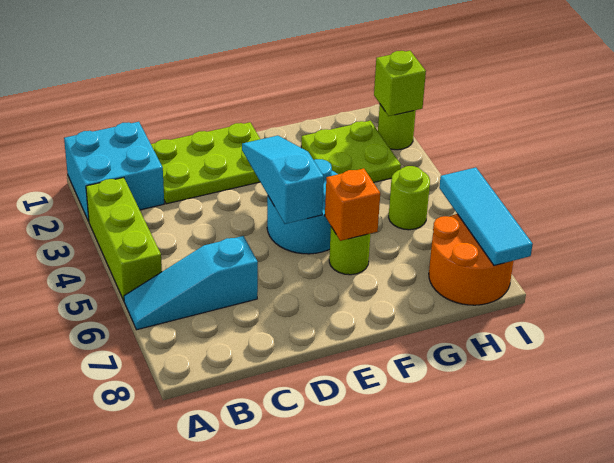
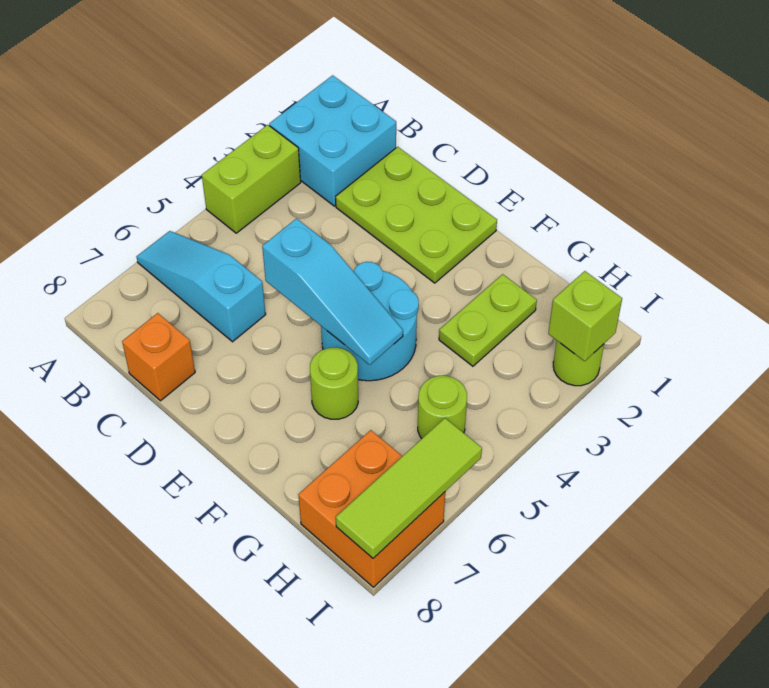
lime 1x3 brick [86,178,162,300] -> lime 1x2 brick [202,125,301,233]
cyan 1x3 slope [242,136,324,224] -> cyan 1x3 slope turned to [262,219,403,365]
orange 1x1 brick [325,168,380,241] -> orange 1x1 brick moved to [122,313,195,401]
lime 2x2 plate [301,121,401,182] -> lime 1x2 plate [439,274,537,366]
orange 2x2 round brick [429,214,513,305] -> orange 2x2 brick [298,430,445,587]
cyan 1x3 tile [439,167,533,266] -> lime 1x3 tile [336,418,482,558]

